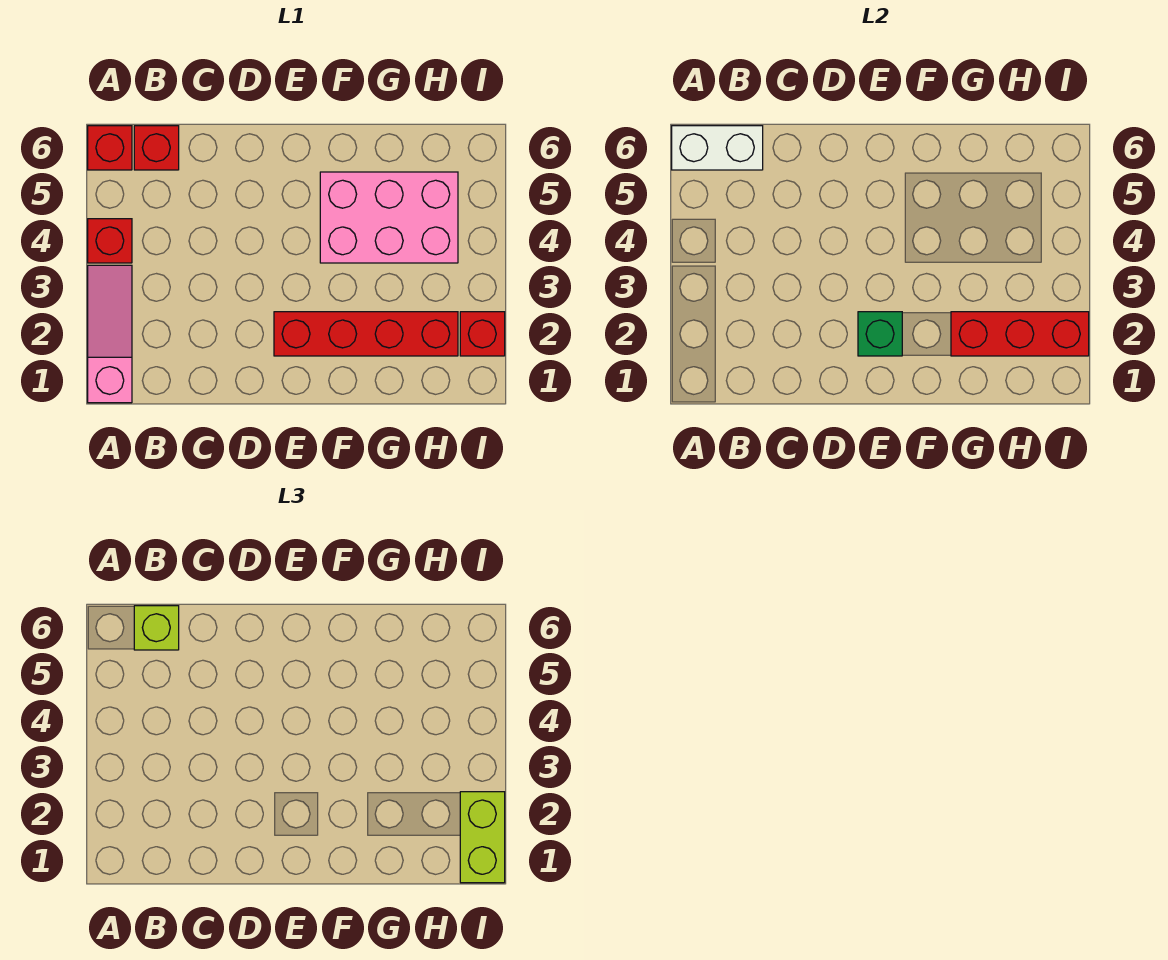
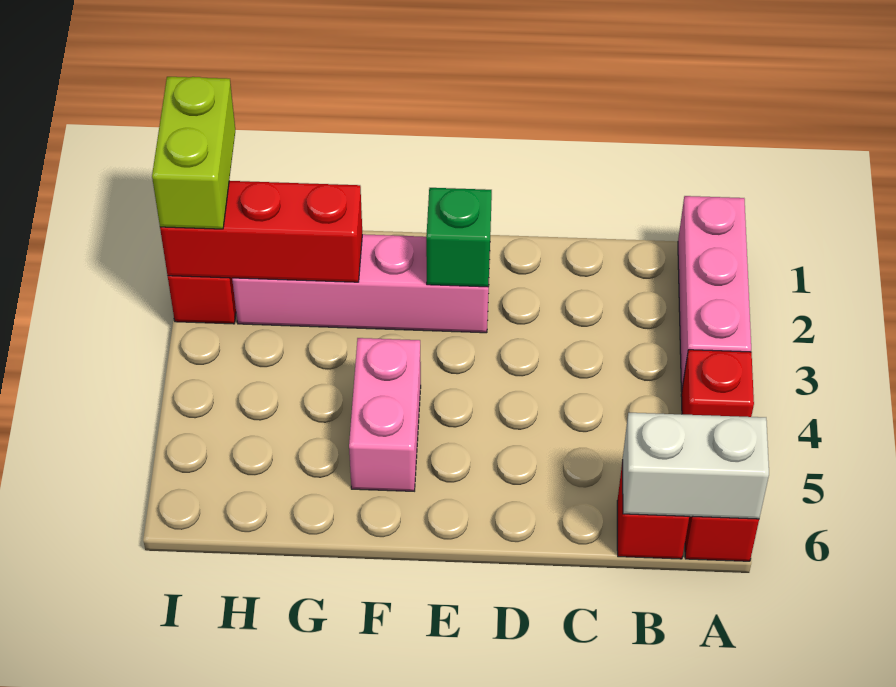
pink 1x3 slope [88,265,132,403] -> pink 1x3 brick [678,196,751,392]
lime 1x1 brick [134,606,179,650] -> none
red 1x4 brick [274,312,458,356] -> pink 1x4 brick [232,234,490,333]
pink 2x3 brick [320,172,458,263] -> pink 1x2 brick [349,338,421,491]

